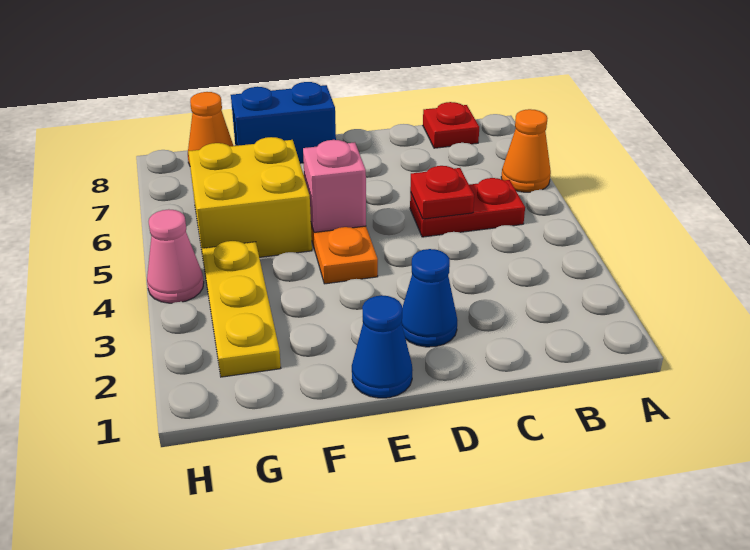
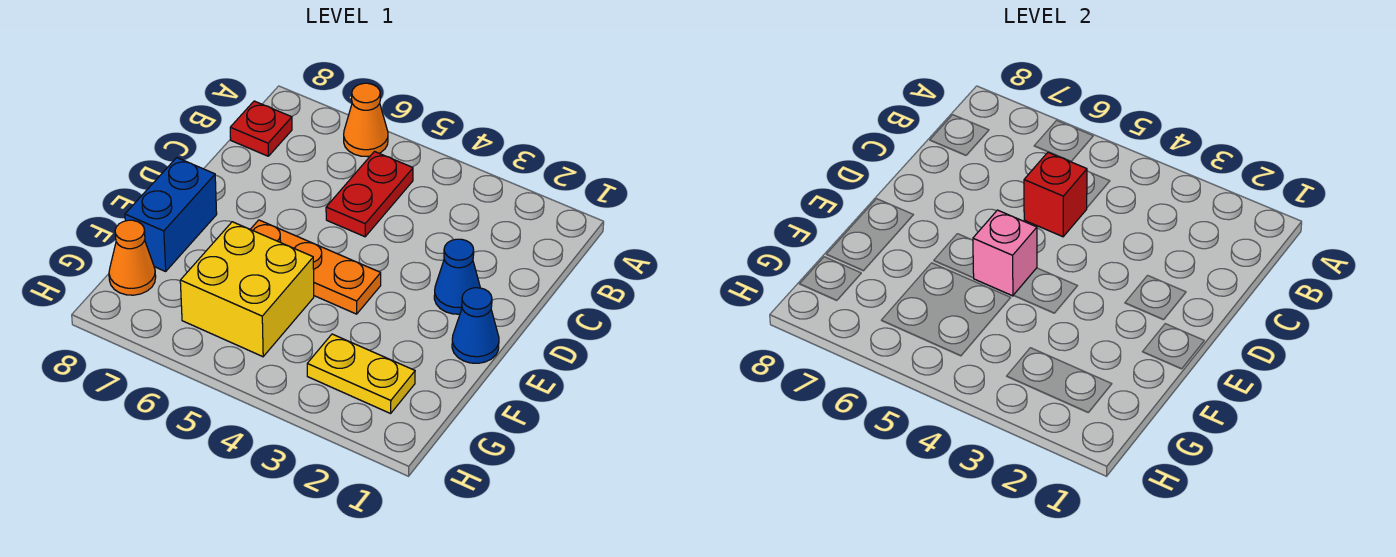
red 1x1 plate [410,166,474,219] -> red 1x1 brick [1024,152,1087,237]
yellow 1x3 plate [202,241,281,377] -> yellow 1x2 plate [307,334,415,413]
pink 1x1 cone [147,209,204,303] -> none

